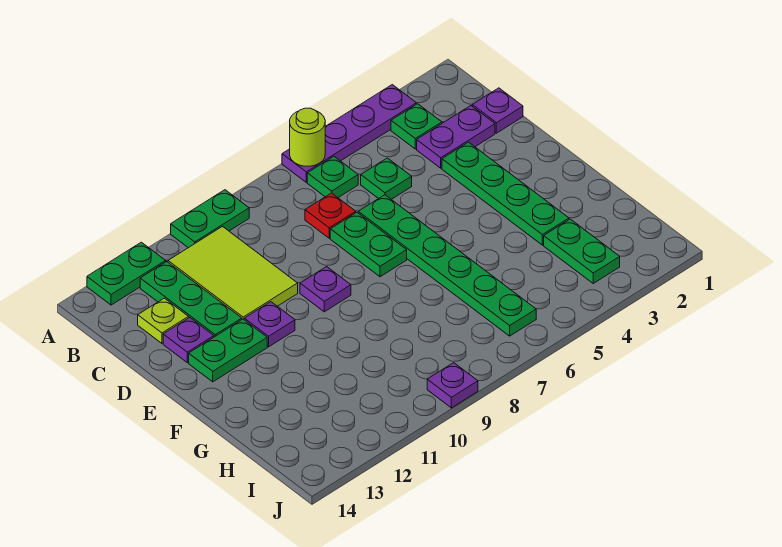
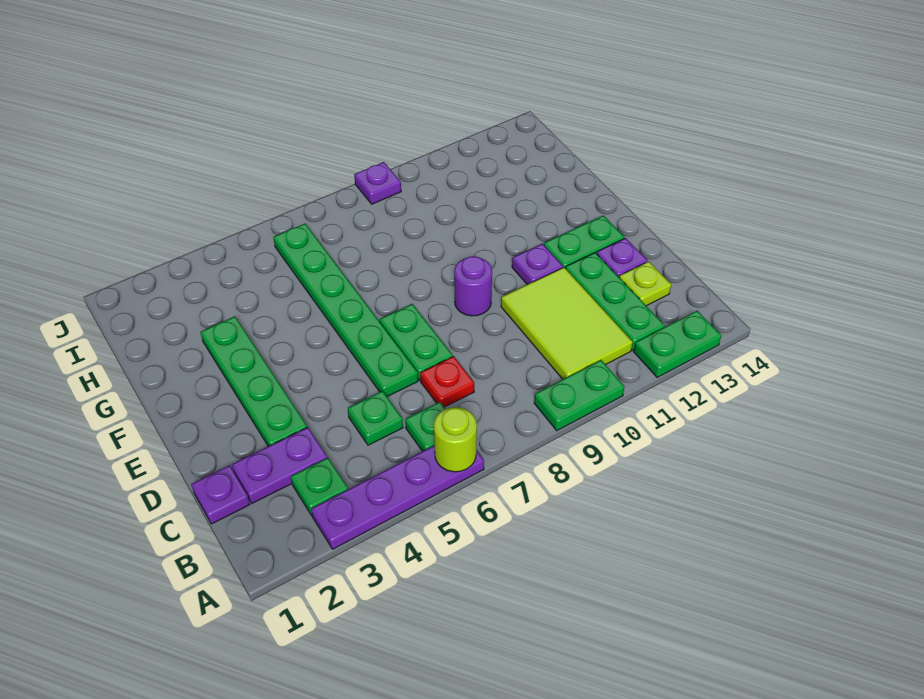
purple 1x1 plate [300,267,351,312] -> purple 1x1 round brick [454,256,492,316]
green 1x2 plate [544,219,620,283] -> none

